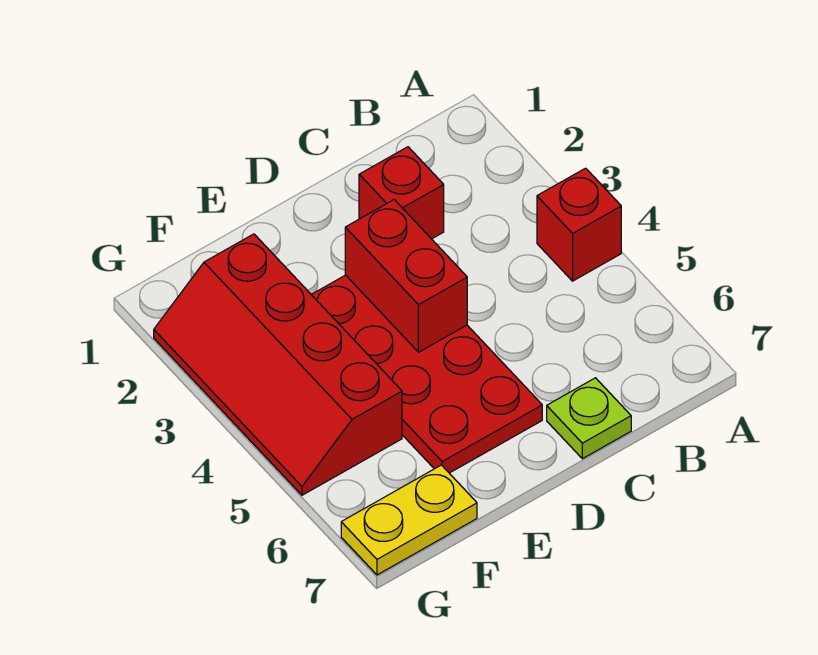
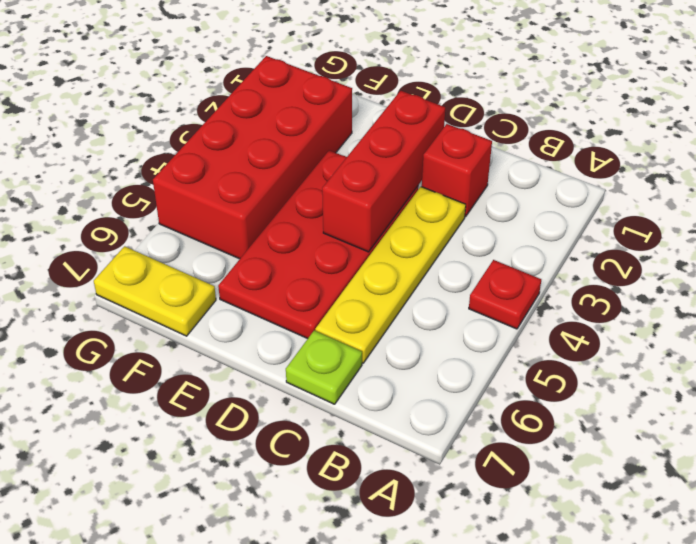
red 1x1 brick [537,168,621,281] -> red 1x1 plate [469,260,541,329]
none -> yellow 1x4 plate [315,187,466,363]
red 1x2 brick [345,200,467,352] -> red 1x3 brick [322,91,445,252]
red 2x4 slope [154,234,402,495] -> red 2x4 brick [153,56,352,259]

